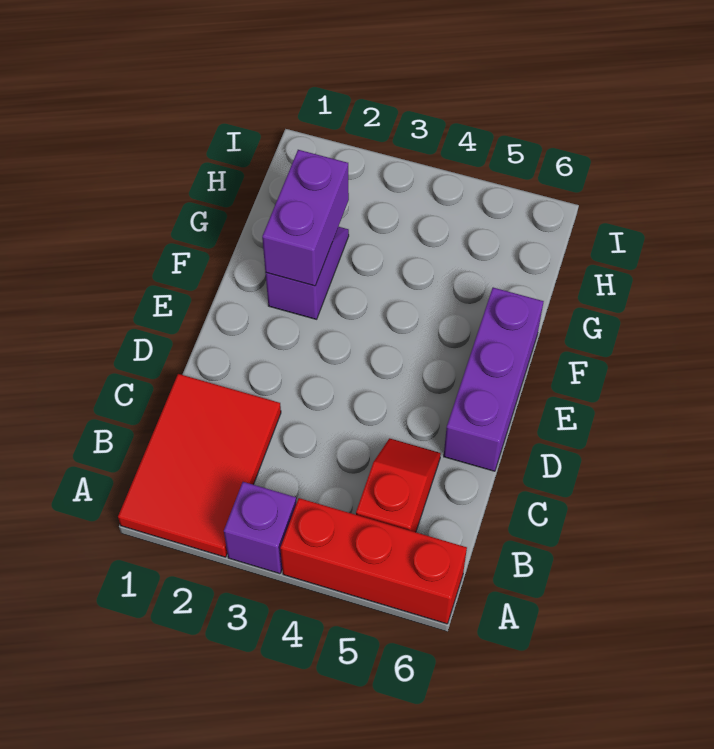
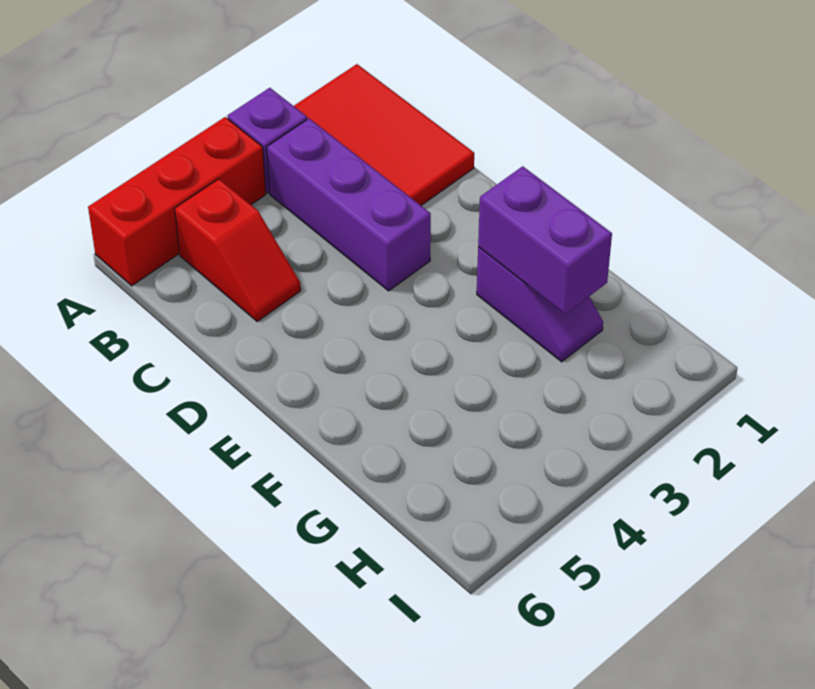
purple 1x3 brick [444,288,544,471] -> purple 1x3 brick moved to [267,119,431,291]

